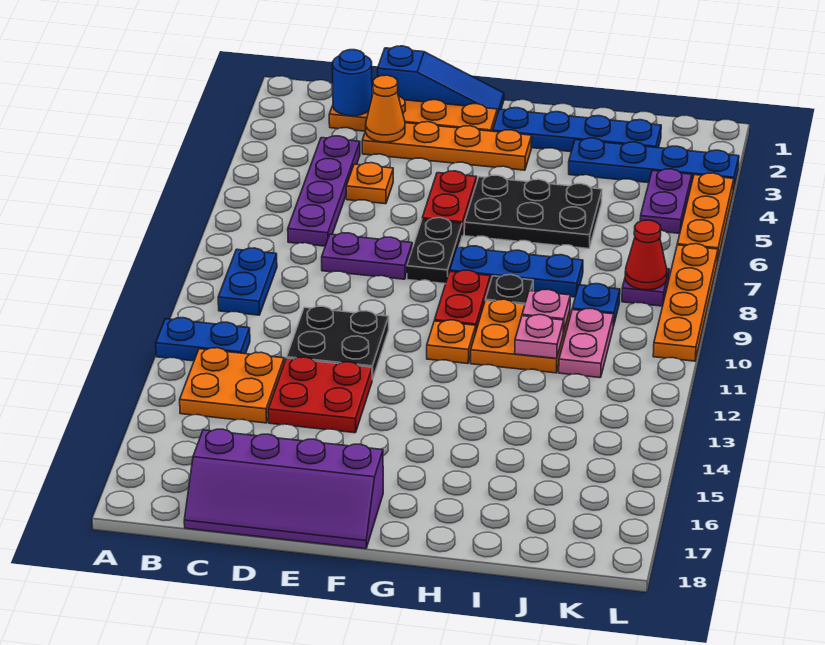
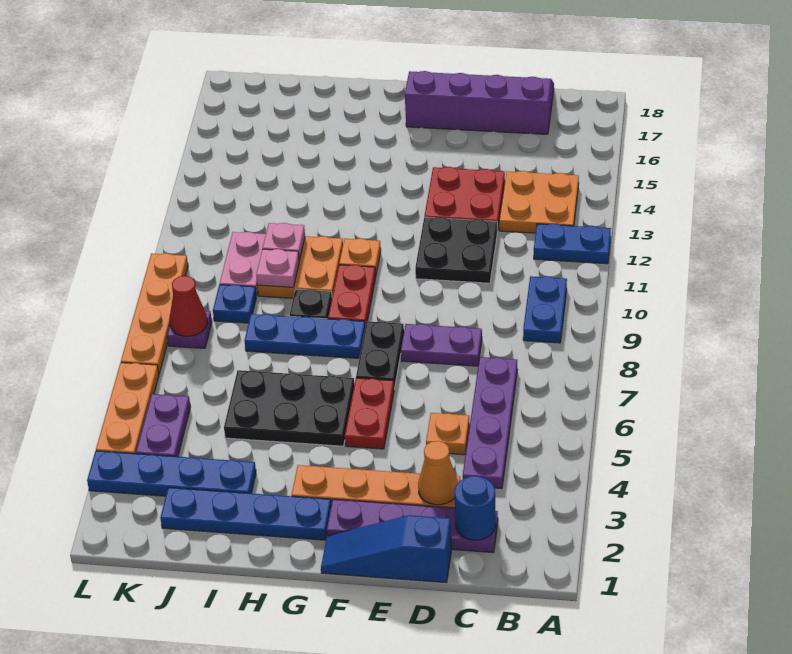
orange 1x4 plate [329,97,497,131] -> purple 1x4 plate [327,499,498,553]

